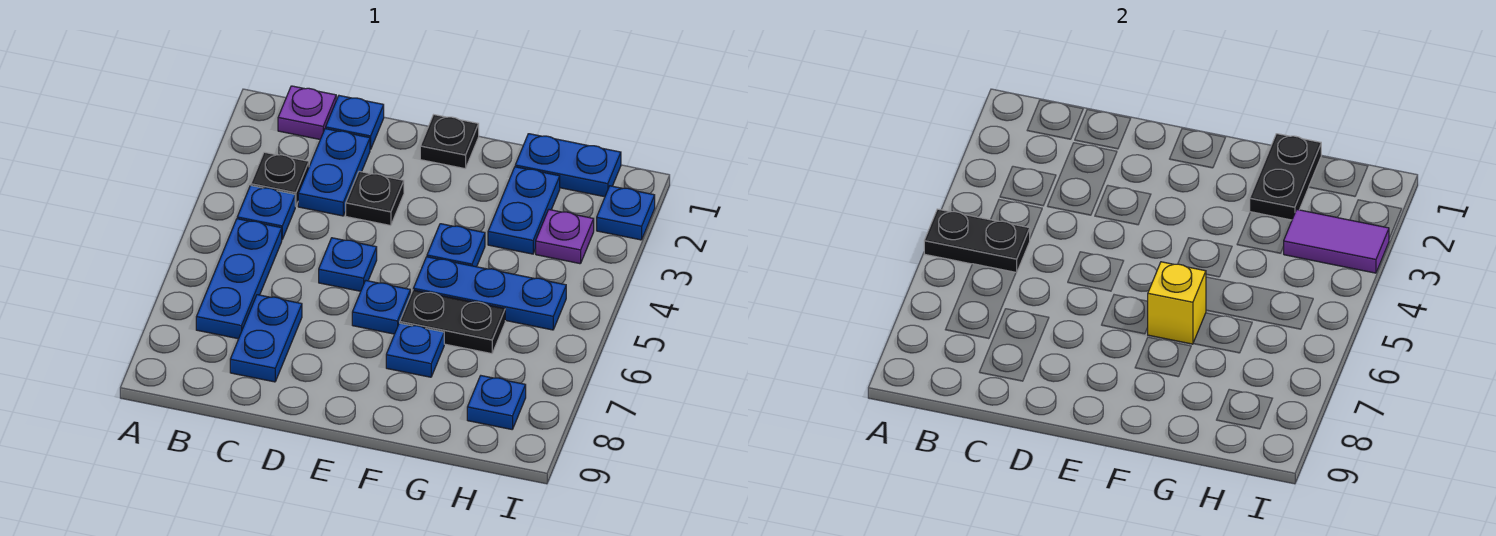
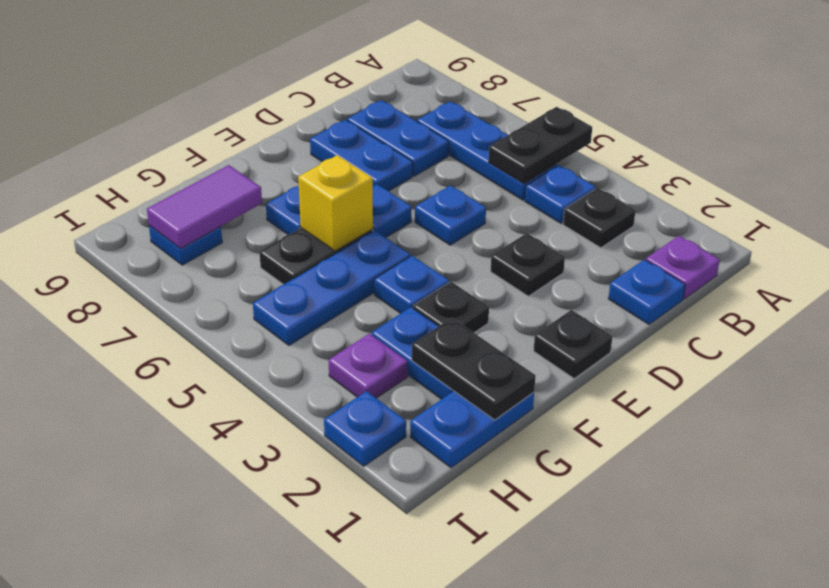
blue 1x2 plate [298,129,370,216] -> blue 1x2 plate moved to [310,120,413,191]
none -> black 1x1 plate [413,282,489,333]
purple 1x2 tile [1284,210,1389,273] -> purple 1x2 tile moved to [147,165,262,248]

